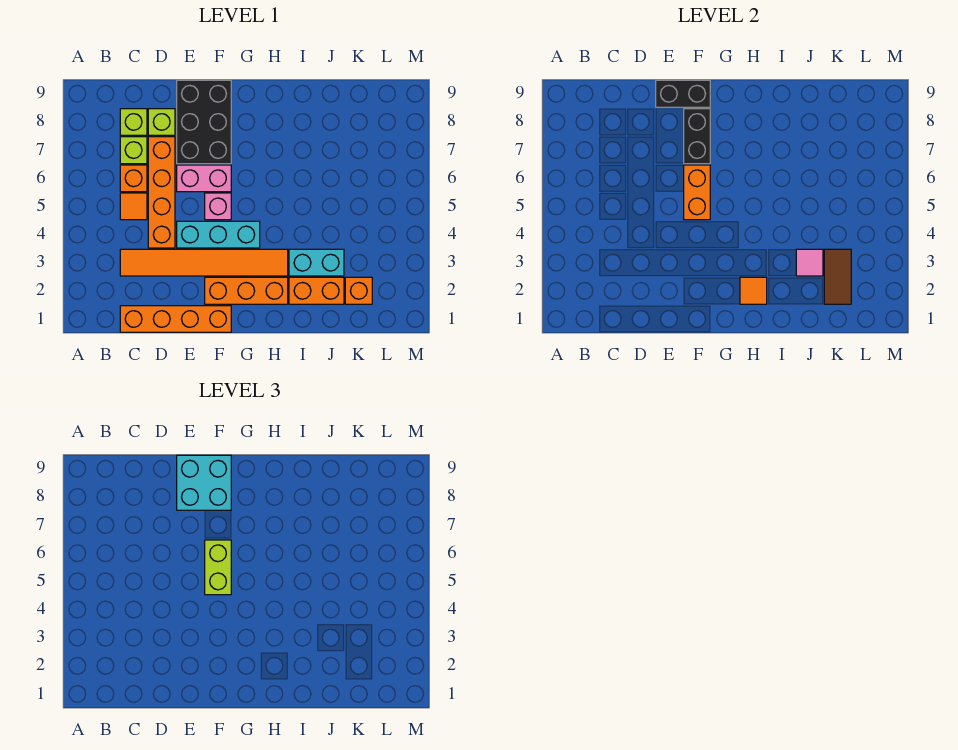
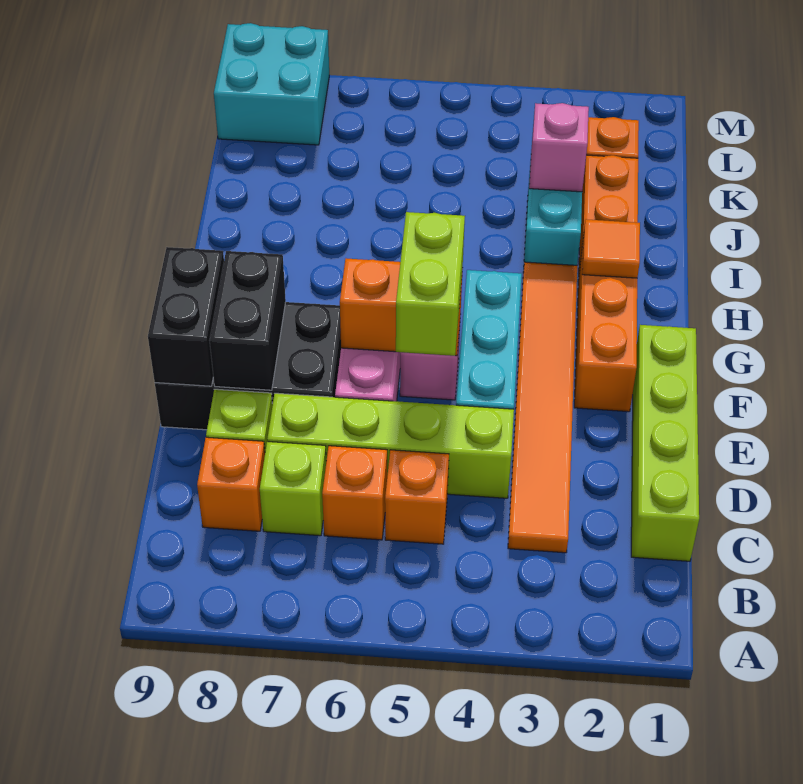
orange 1x4 brick [120,306,231,332] -> lime 1x4 brick [631,325,699,561]
orange 1x1 tile [120,193,147,220] -> orange 1x1 brick [385,450,449,544]
lime 1x1 brick [120,109,147,135] -> orange 1x1 brick [197,437,265,531]
orange 1x4 brick [148,137,175,248] -> lime 1x4 brick [267,393,514,498]
cyan 2x2 brick [177,455,231,510] -> cyan 2x2 brick moved to [214,23,329,145]
lime 1x2 brick [205,540,231,595] -> lime 1x2 brick turned to [396,212,465,356]
black 1x2 brick [684,109,710,164] -> black 1x2 brick turned to [210,251,286,390]
pink 1x1 tile [796,249,823,276] -> pink 1x1 brick [529,103,589,192]
brown 1x2 tile [824,249,851,304] -> none

